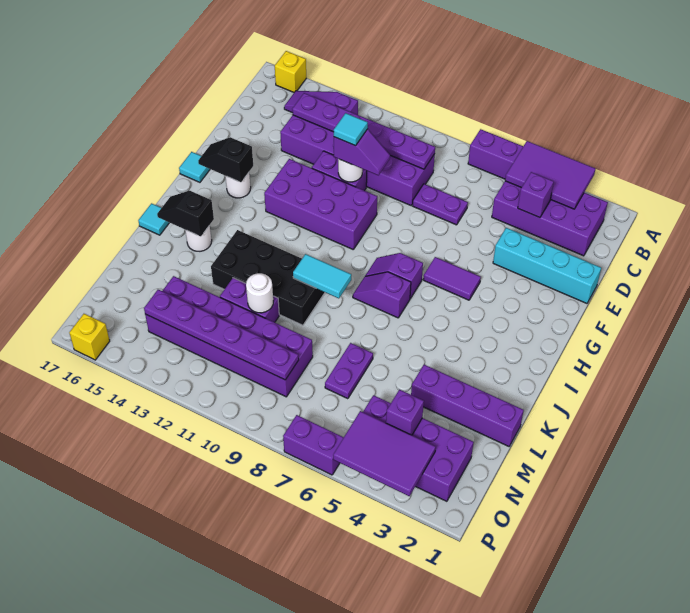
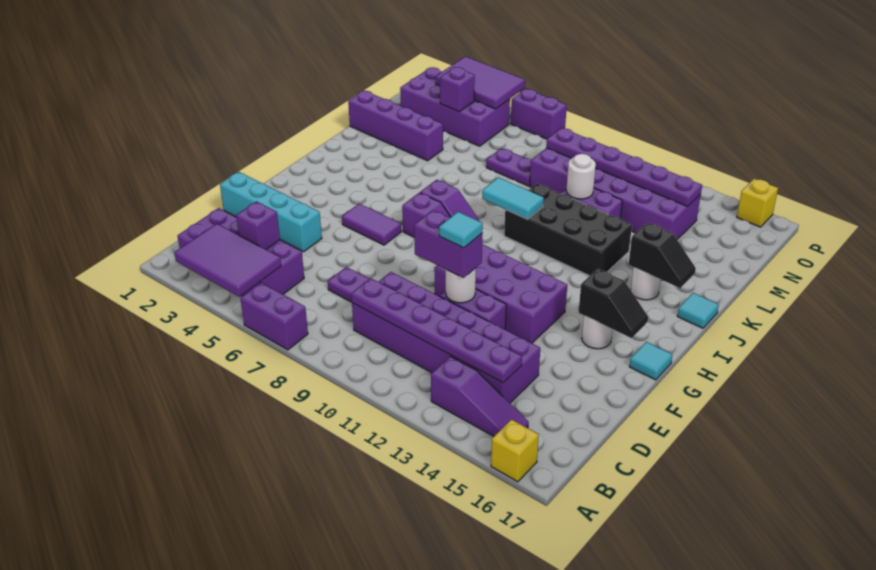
purple 1x2 slope [334,129,390,175] -> purple 1x2 brick [414,210,482,278]
purple 1x2 plate [325,343,373,399] -> purple 1x2 plate turned to [486,148,531,186]

